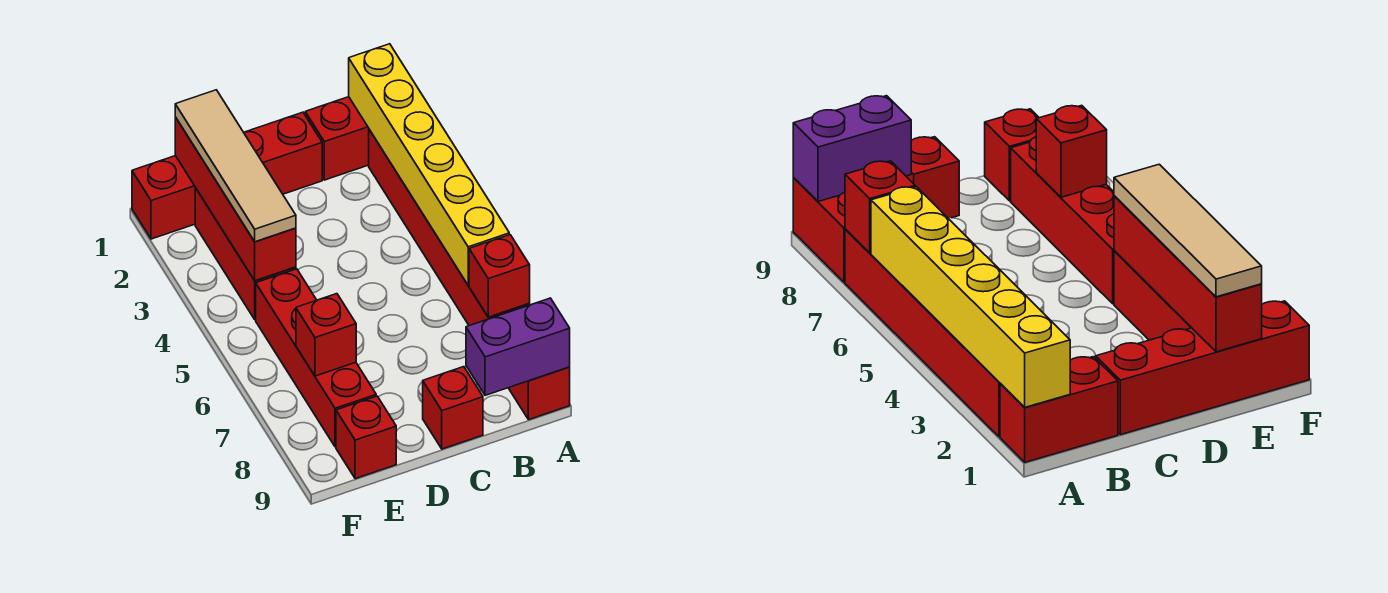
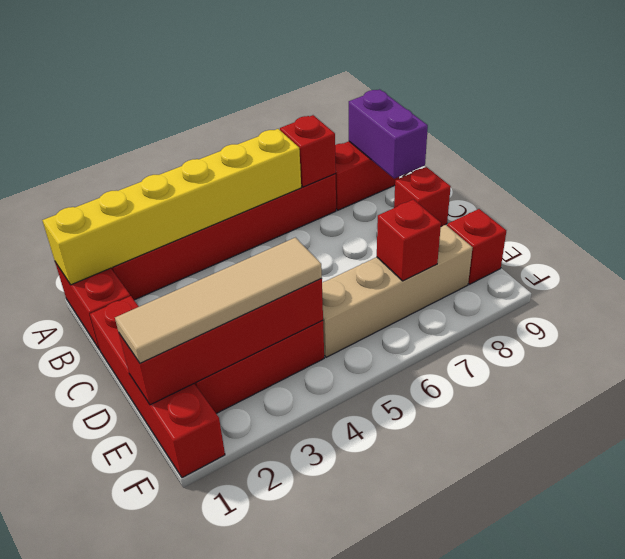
red 1x4 brick [256,269,376,447] -> tan 1x4 brick [322,225,473,357]

